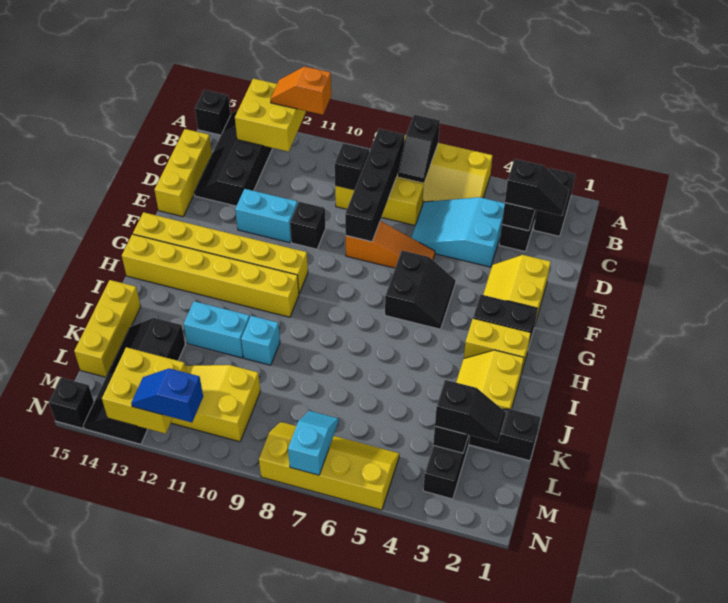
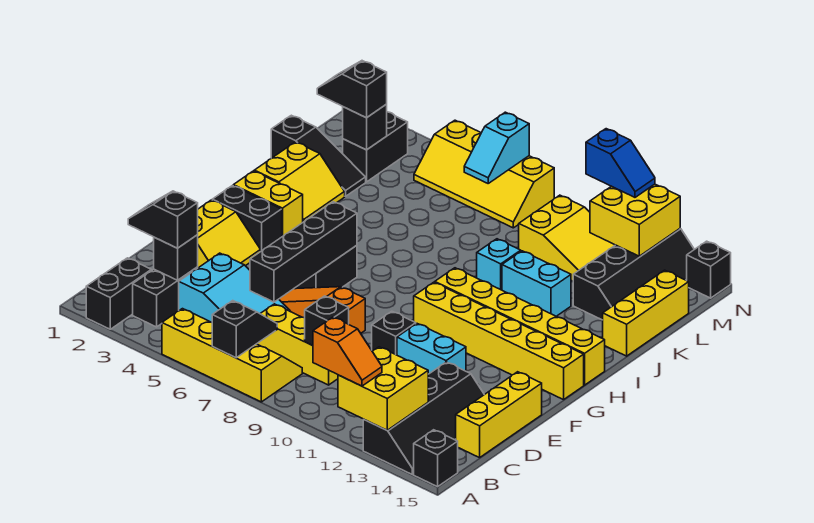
black 1x4 brick [345,129,405,242] -> black 1x4 brick moved to [250,202,357,302]

